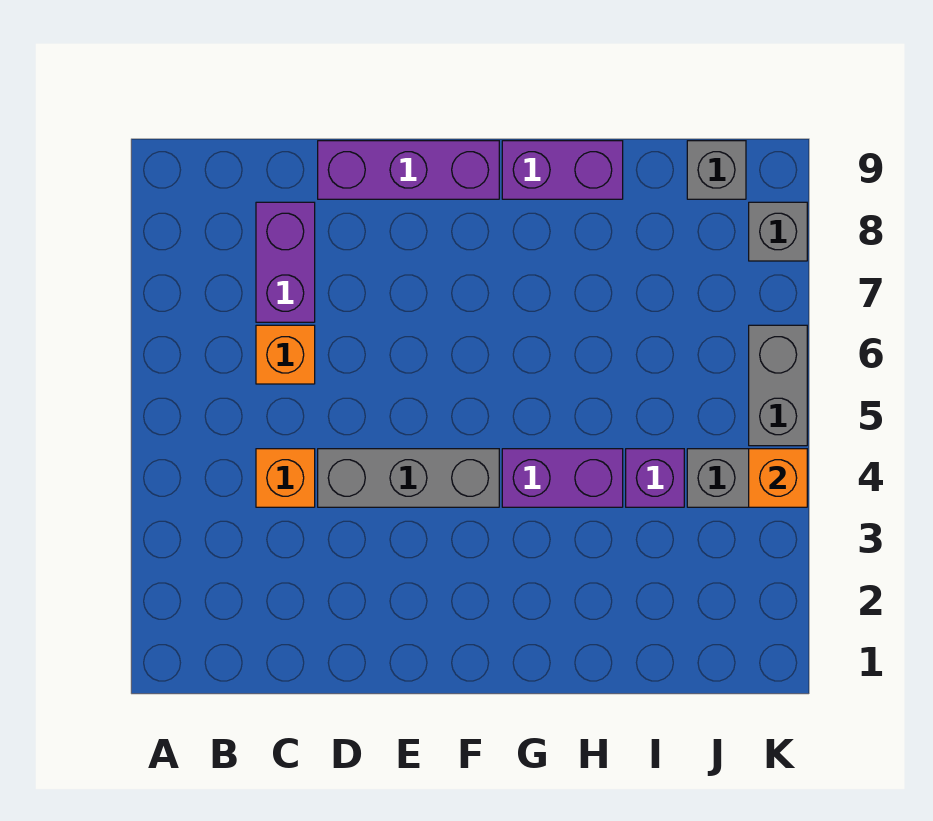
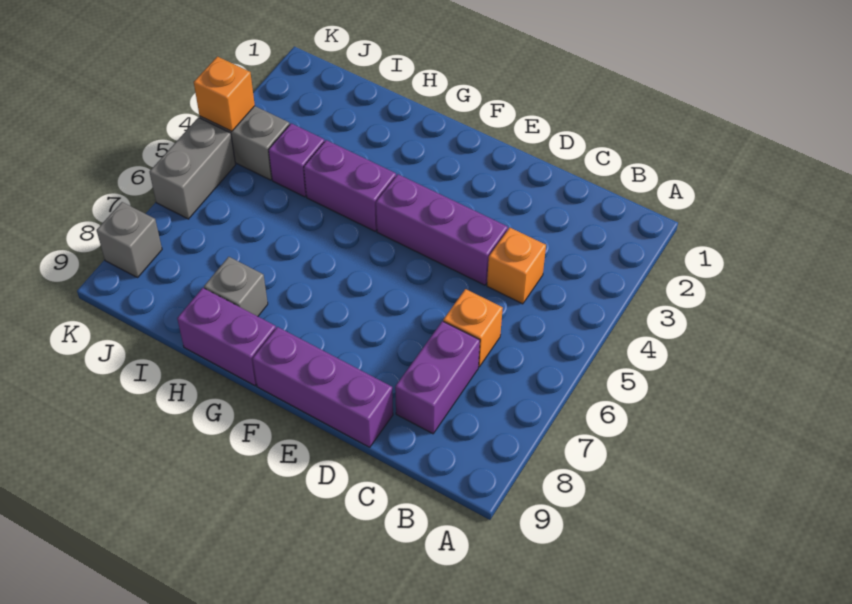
grey 1x3 brick [318,449,499,507] -> purple 1x3 brick [376,174,508,285]
grey 1x1 brick [687,141,746,199] -> grey 1x1 brick moved to [204,257,268,316]

